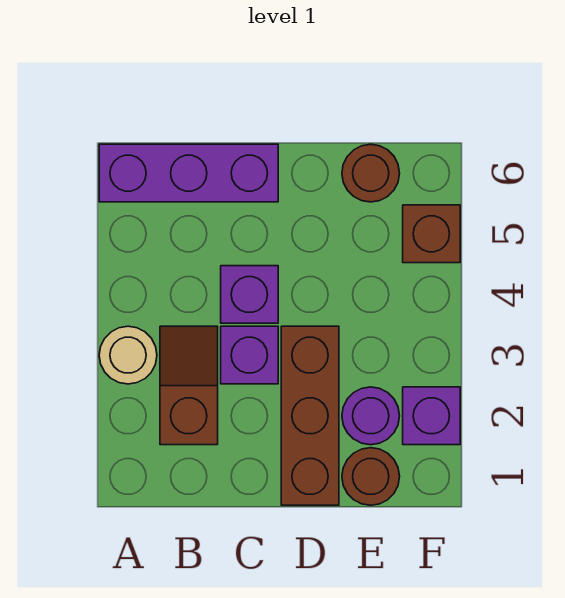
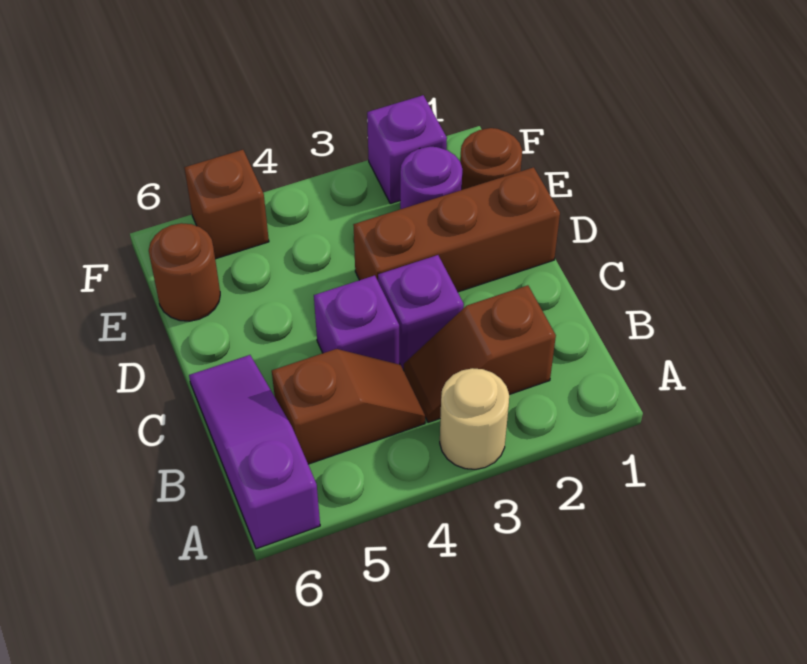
purple 1x3 brick [99,144,278,202] -> purple 1x3 slope [189,355,320,549]
none -> brown 1x2 slope [272,349,425,464]

